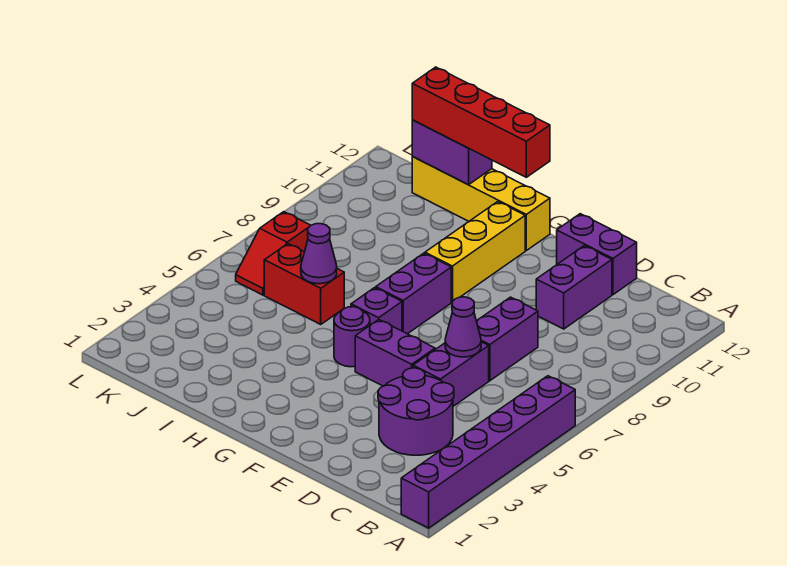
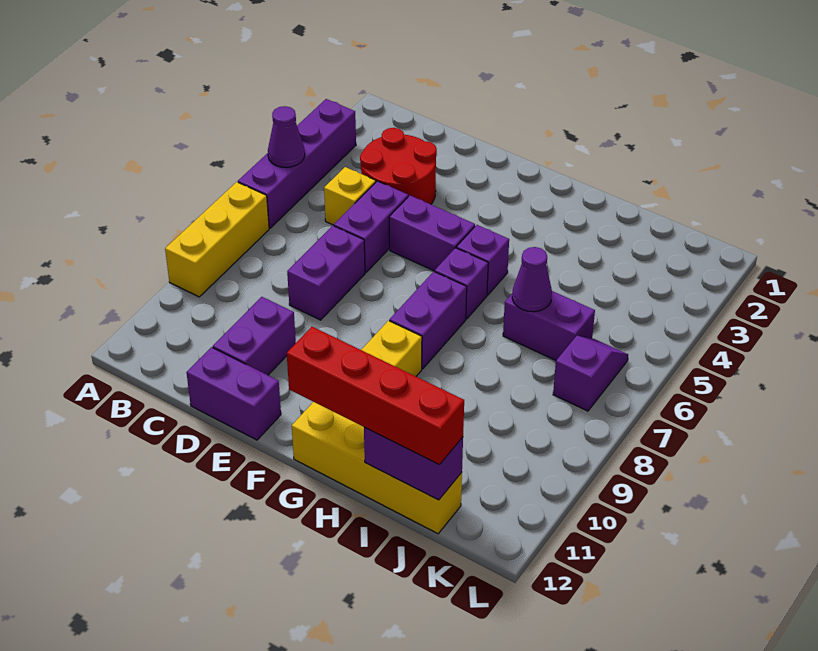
purple 1x6 brick [401,376,575,528] -> purple 1x4 brick [238,99,356,228]
none -> yellow 1x3 brick [165,182,269,297]
purple 2x2 round brick [378,368,454,455] -> red 2x2 round brick [360,128,437,204]
none -> yellow 1x1 brick [324,167,376,225]
purple 1x1 cone [445,297,481,357] -> purple 1x1 cone moved to [268,106,305,168]
purple 1x1 round brick [334,307,370,367] -> purple 1x1 brick [456,225,509,295]
red 1x2 brick [264,244,344,324] -> purple 1x2 brick [503,291,595,360]
red 1x2 slope [236,212,311,295] -> purple 1x2 slope [553,336,628,411]

